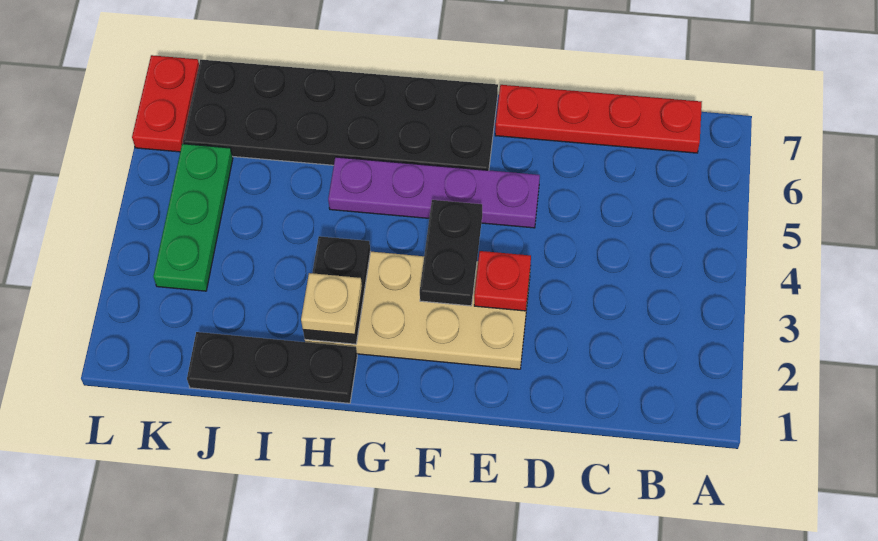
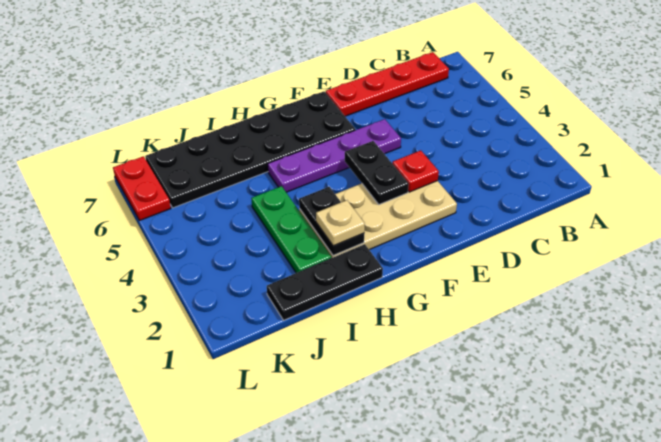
green 1x3 plate [153,144,233,291] -> green 1x3 plate moved to [251,186,331,273]

